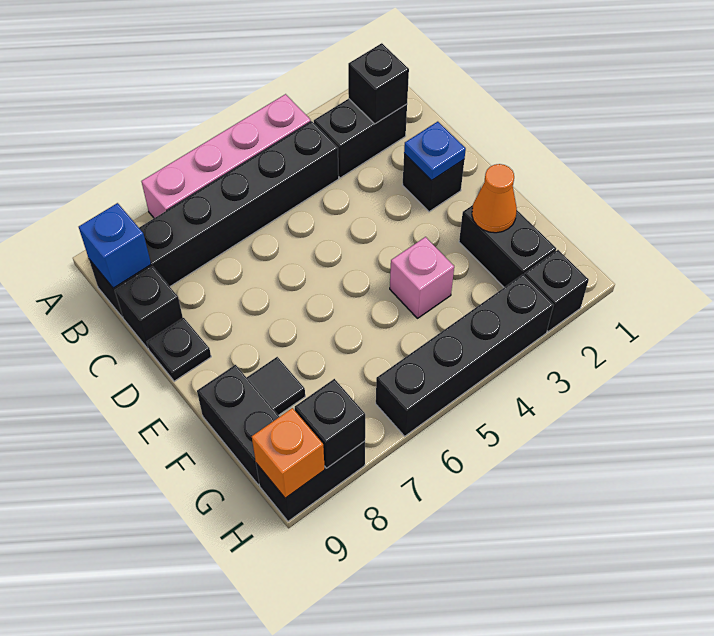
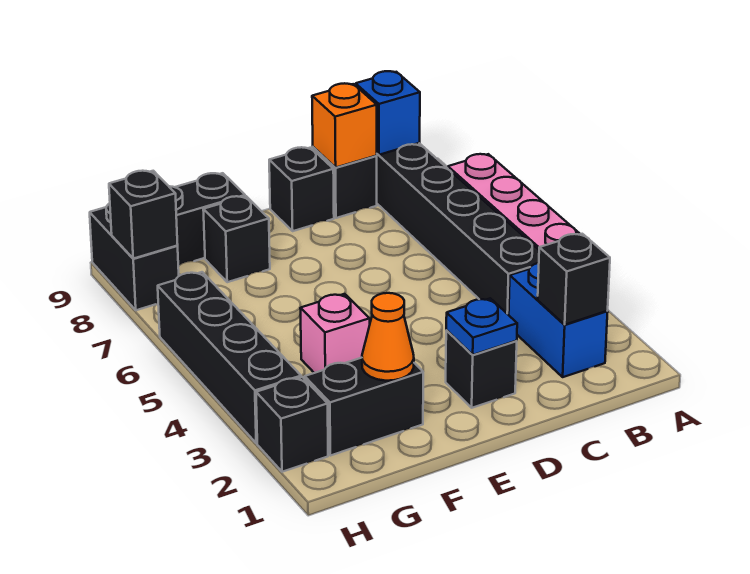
black 1x2 brick [314,99,407,178] -> blue 1x2 brick [509,263,608,377]
black 1x1 plate [147,318,211,381] -> black 1x1 brick [269,147,334,231]
black 1x1 tile [246,357,305,415] -> black 1x1 brick [203,196,270,282]
orange 1x1 brick [252,408,325,498] -> orange 1x1 brick moved to [312,83,377,167]

